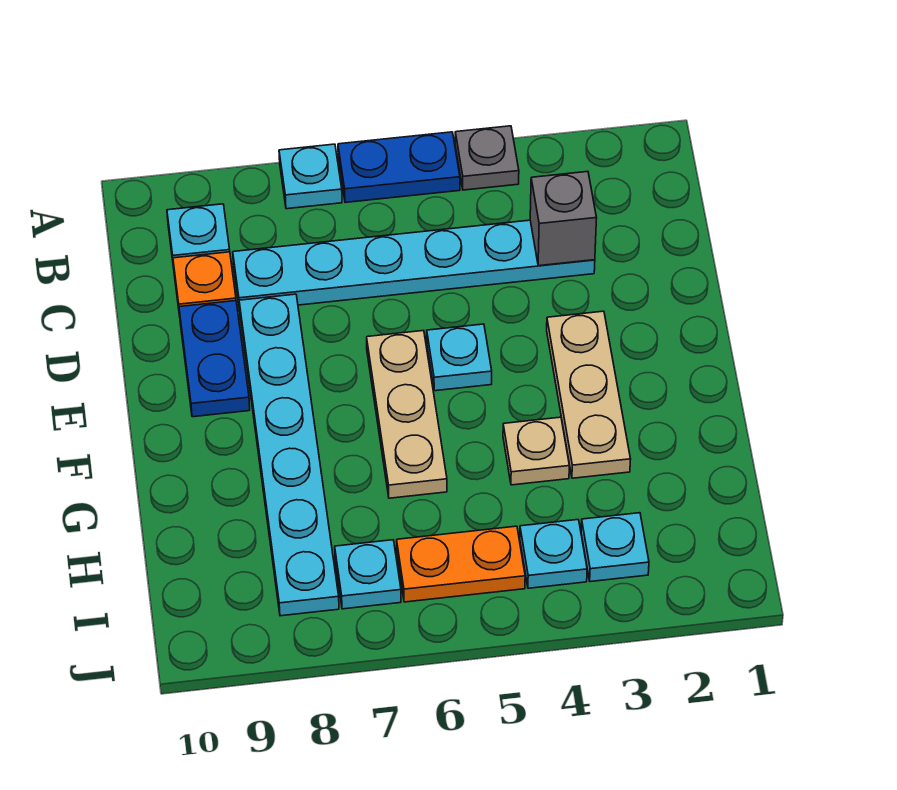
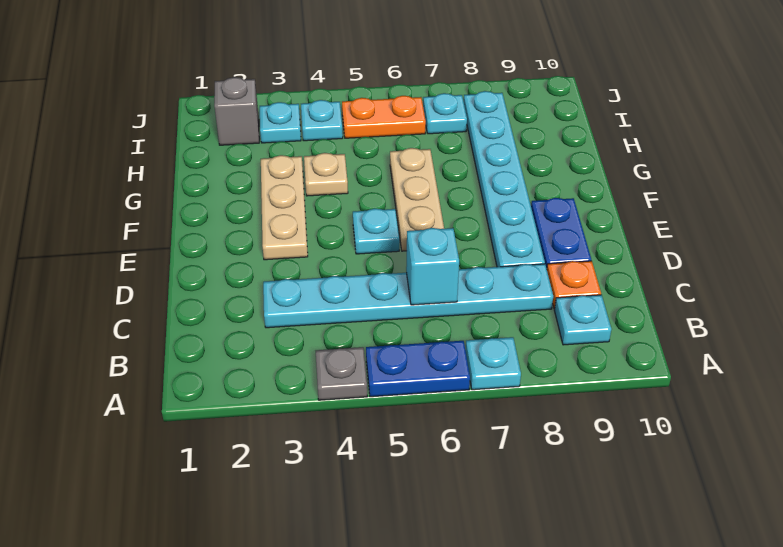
grey 1x1 brick [530,172,597,266] -> grey 1x1 brick moved to [214,77,259,145]
none -> cyan 1x1 brick [406,228,459,305]

